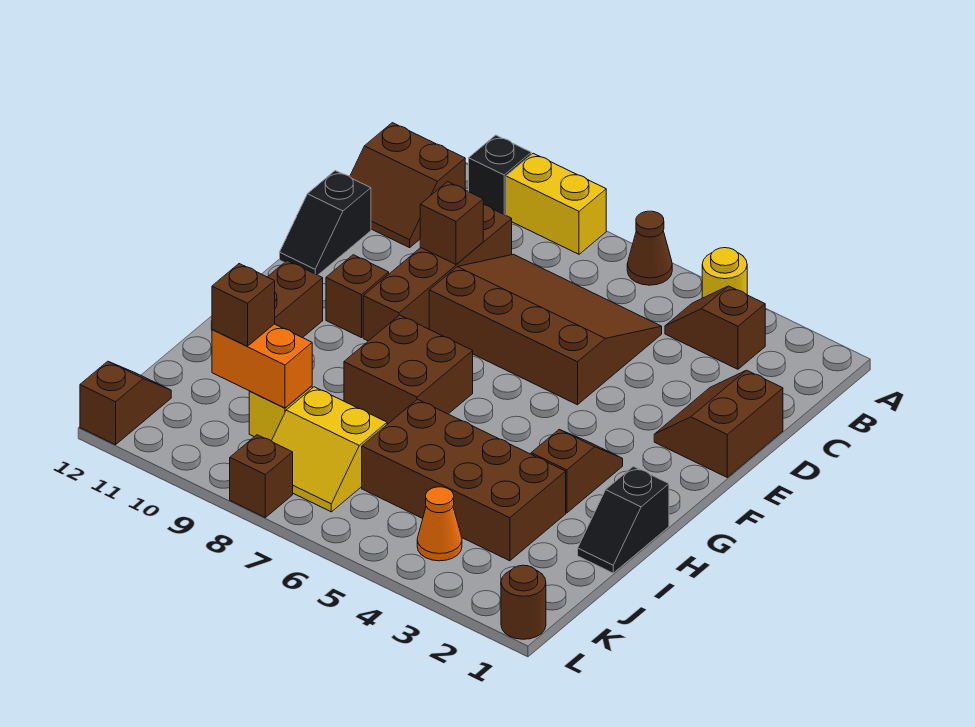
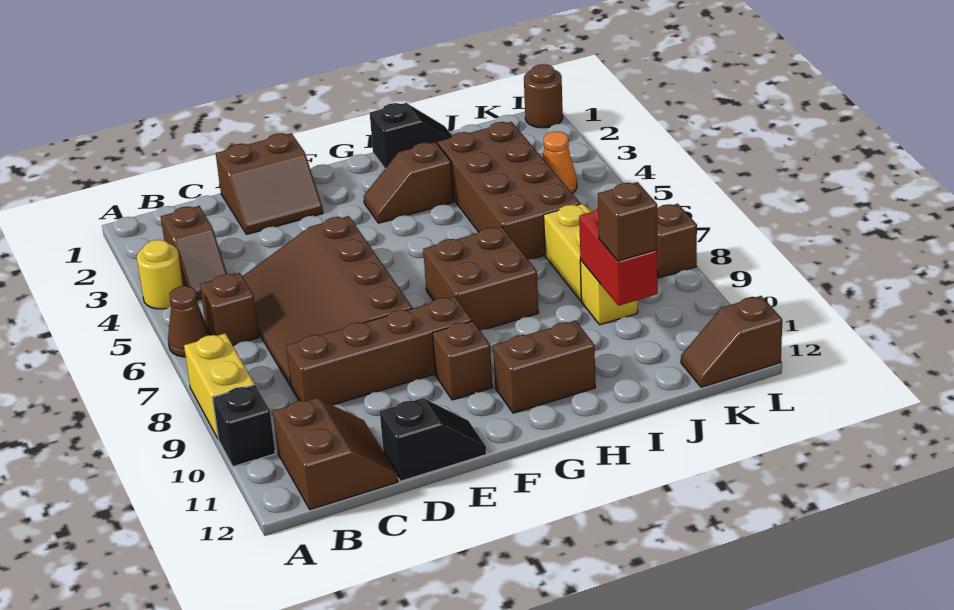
brown 1x1 brick [420,182,483,264] -> brown 1x1 brick moved to [200,273,259,345]
orange 1x2 brick [212,324,312,408] -> red 1x2 brick [579,208,658,306]

